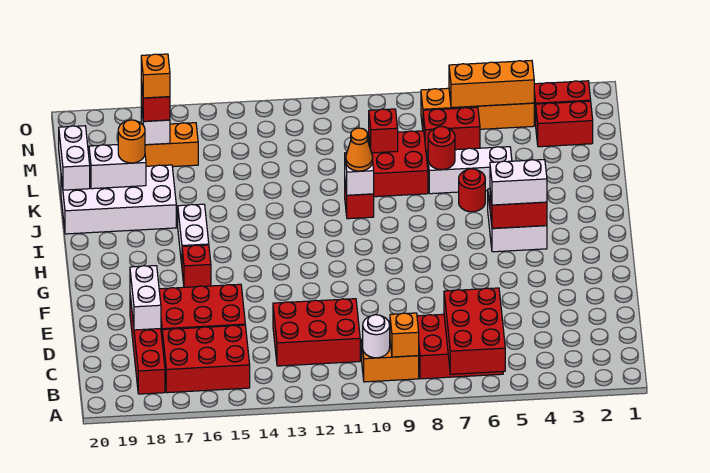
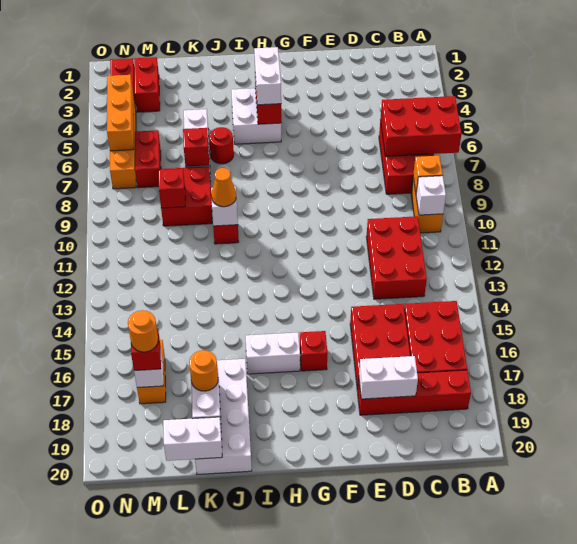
white 1x1 round brick [363,315,390,358] -> white 1x1 brick [416,176,446,215]
red 1x1 round brick [428,127,455,170] -> red 1x1 brick [183,128,209,167]
orange 1x1 brick [141,54,170,98] -> orange 1x1 round brick [128,310,158,352]

